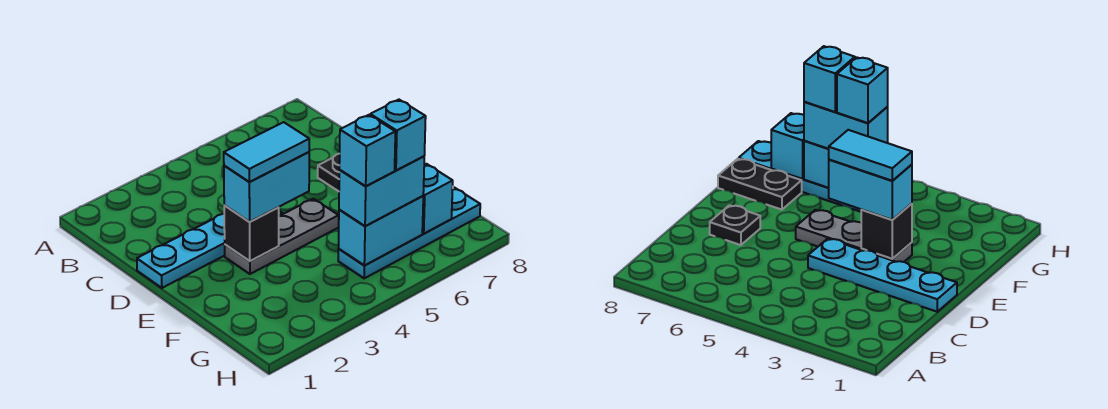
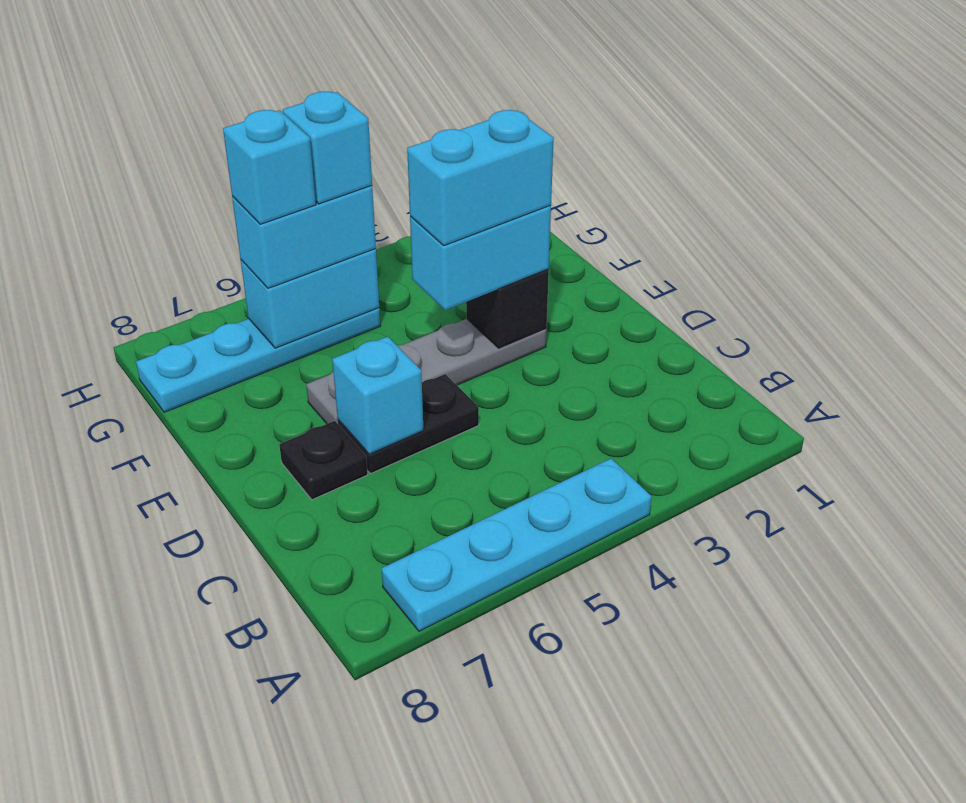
cyan 1x4 plate [137,211,282,288] -> cyan 1x4 plate moved to [382,458,651,631]
grey 1x3 plate [225,199,339,274] -> grey 1x4 plate [306,319,547,424]
cyan 1x2 tile [224,122,309,182] -> cyan 1x2 brick [407,110,554,246]
black 1x2 plate [718,159,802,210] -> black 1x2 plate moved to [338,374,479,474]
cyan 1x1 brick [422,164,453,234] -> cyan 1x1 brick moved to [332,336,423,454]

